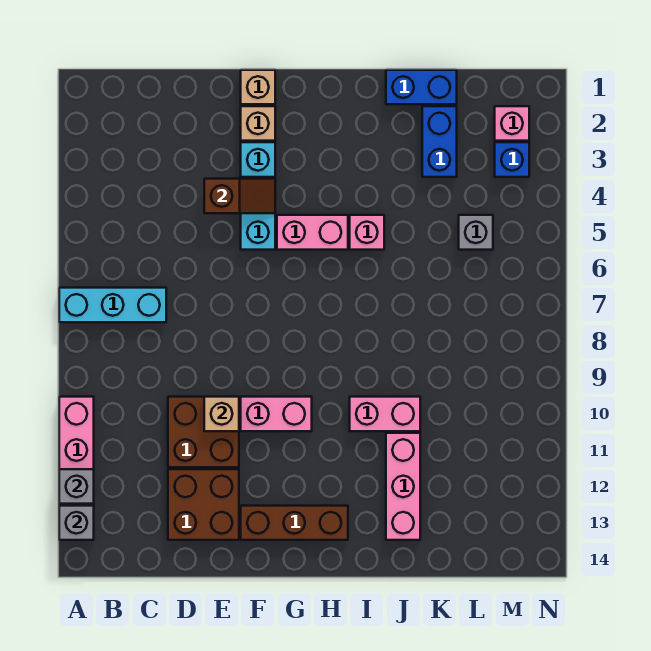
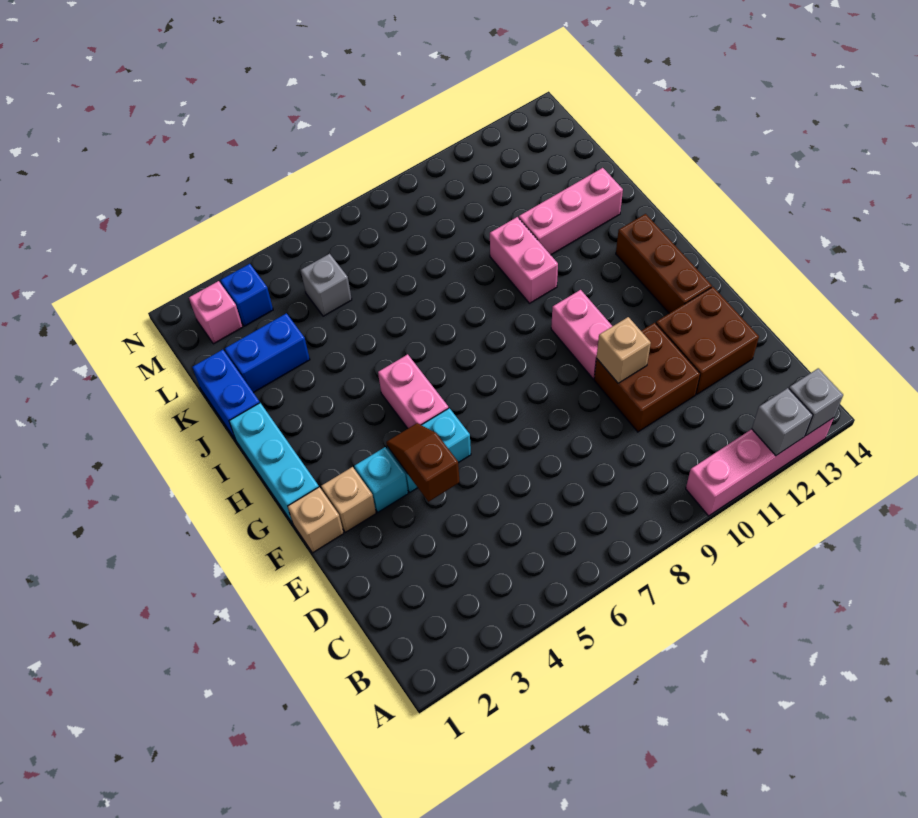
cyan 1x3 brick [59,288,166,322] -> cyan 1x3 brick moved to [229,403,319,524]
pink 1x1 brick [350,215,384,250] -> none

